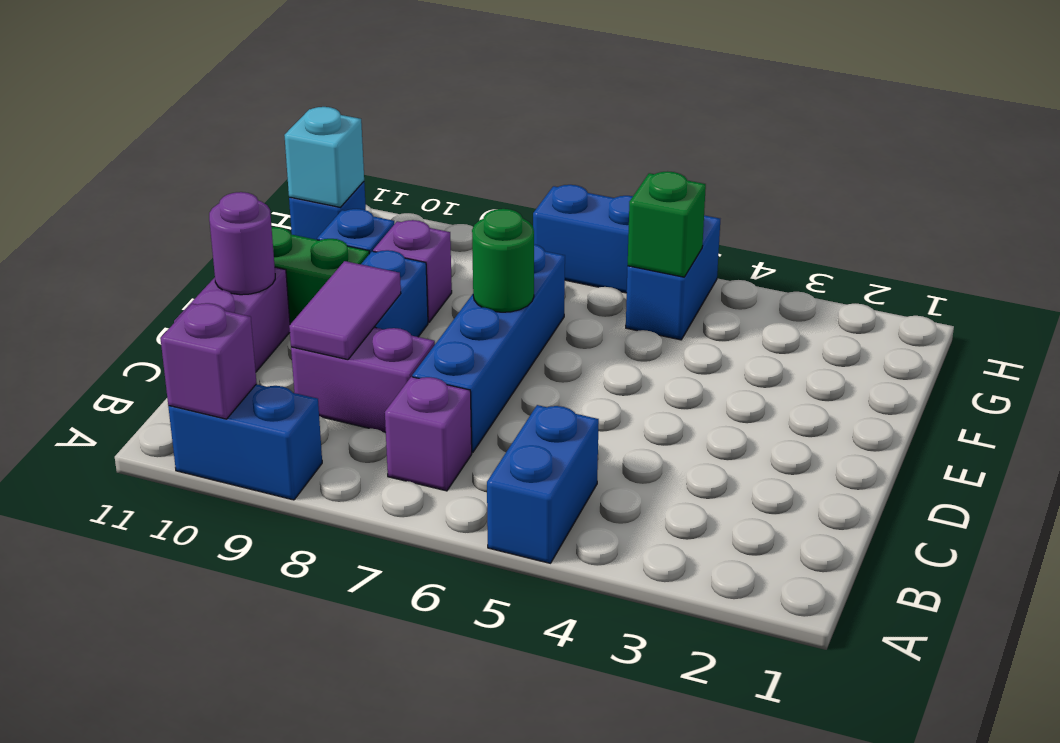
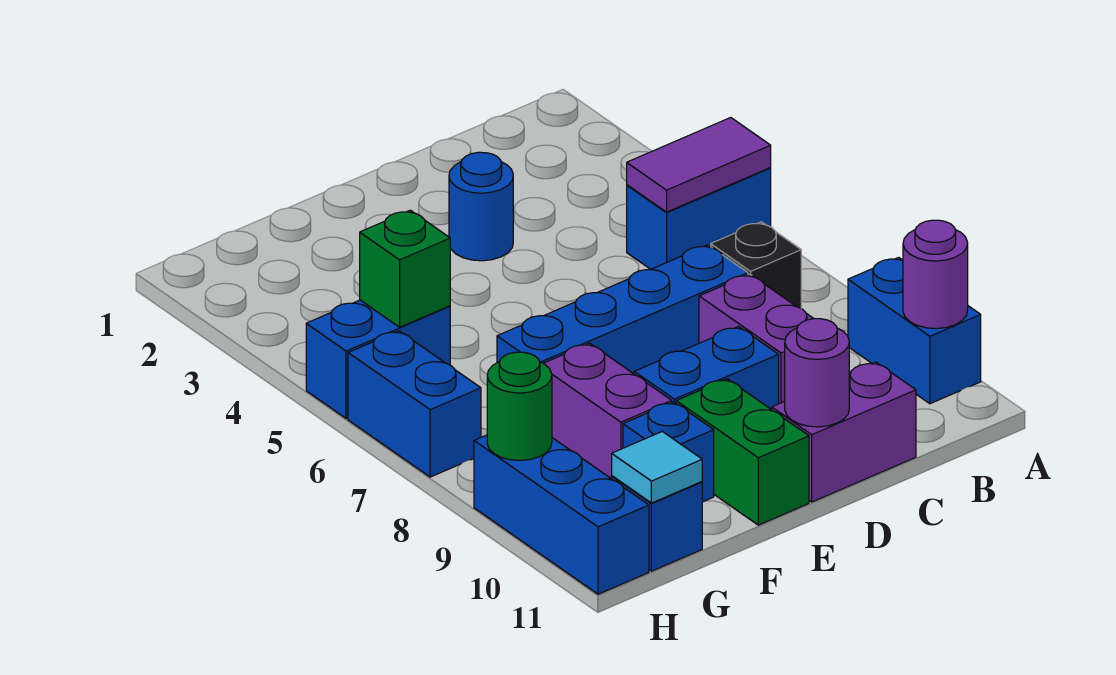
purple 1x1 brick [160,303,257,419] -> purple 1x1 round brick [903,220,968,329]
purple 1x1 brick [385,377,472,491] -> black 1x1 brick [711,222,801,308]
purple 1x2 tile [289,261,401,360] -> purple 1x2 tile moved to [627,118,771,212]
none -> blue 1x1 round brick [449,152,513,261]
green 1x1 round brick [472,209,534,312] -> green 1x1 round brick moved to [487,352,552,460]
purple 1x1 brick [373,220,452,322] -> purple 1x2 brick [543,343,672,479]
cyan 1x1 brick [284,107,364,207] -> cyan 1x1 tile [612,431,702,503]
none -> blue 1x3 brick [474,435,649,594]

